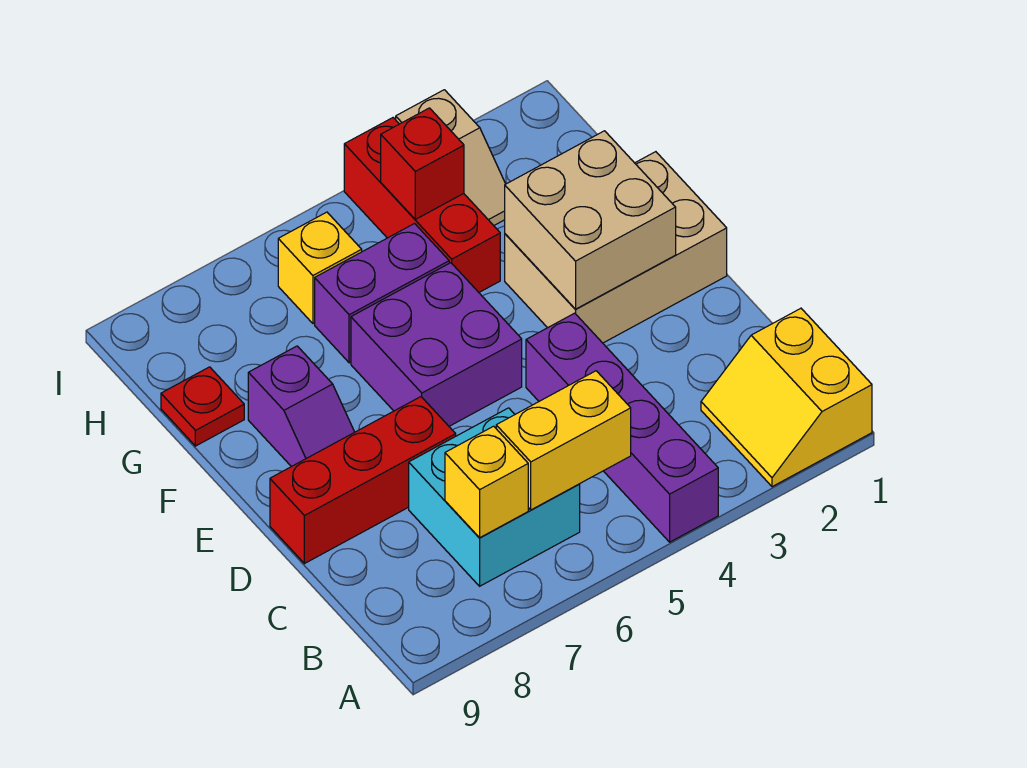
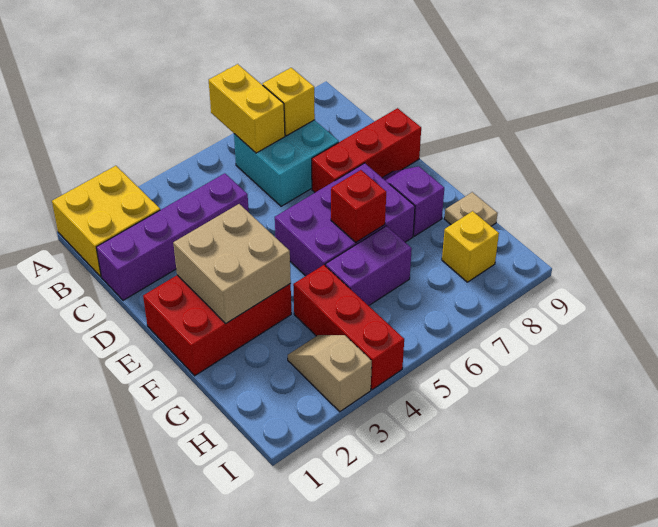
yellow 2x2 slope [701,308,872,487] -> yellow 2x2 brick [52,166,160,277]
purple 1x4 brick [526,313,718,542] -> purple 1x4 brick turned to [96,173,249,300]
yellow 1x2 brick [496,371,631,510] -> yellow 1x2 brick turned to [209,64,285,153]
tan 2x3 brick [505,152,727,343] -> red 2x3 brick [143,275,291,376]
purple 2x2 brick [351,263,522,426] -> purple 2x3 brick [275,163,415,276]
red 1x1 plate [161,367,244,446] -> tan 1x1 plate [444,192,498,226]
red 1x1 brick [381,108,464,219] -> red 1x1 brick moved to [331,170,386,242]
yellow 1x1 brick [278,212,362,323] -> yellow 1x1 brick moved to [442,211,499,282]

